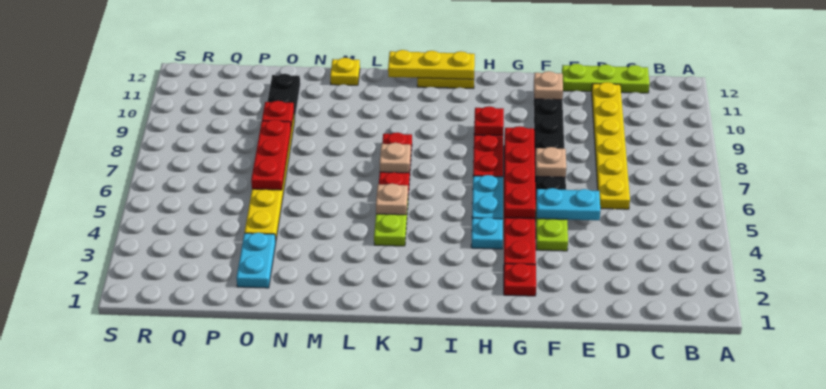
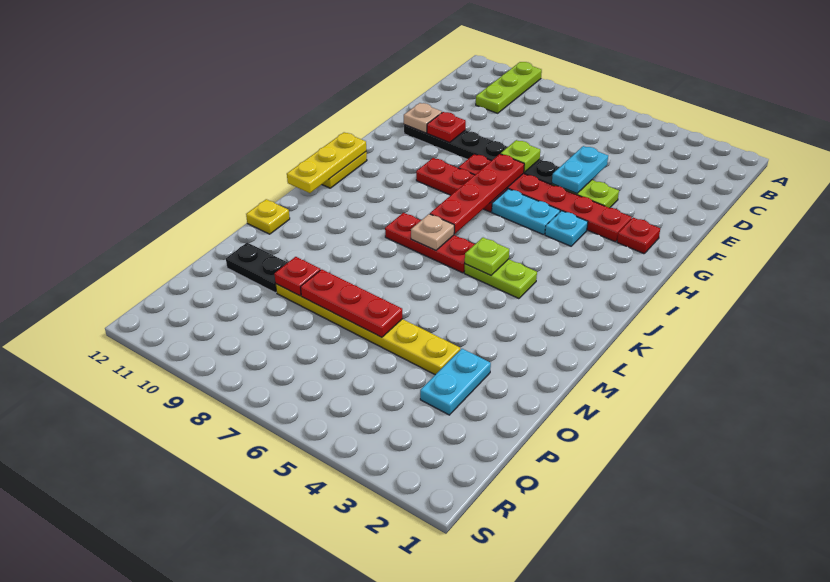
lime 1x3 plate [562,64,650,93] -> lime 1x3 plate moved to [476,62,542,113]
yellow 1x6 plate [592,82,630,209] -> none
tan 1x1 plate [535,147,566,177] -> lime 1x1 plate [501,140,540,172]
red 1x4 plate [504,126,536,219] -> red 1x4 plate turned to [430,154,524,234]
red 1x1 plate [474,106,504,136] -> red 1x1 plate moved to [427,112,466,143]
tan 1x1 plate [376,184,408,215] -> lime 1x1 plate [465,238,509,275]
cyan 1x2 plate [236,233,276,288] -> cyan 1x2 plate turned to [420,349,491,415]

